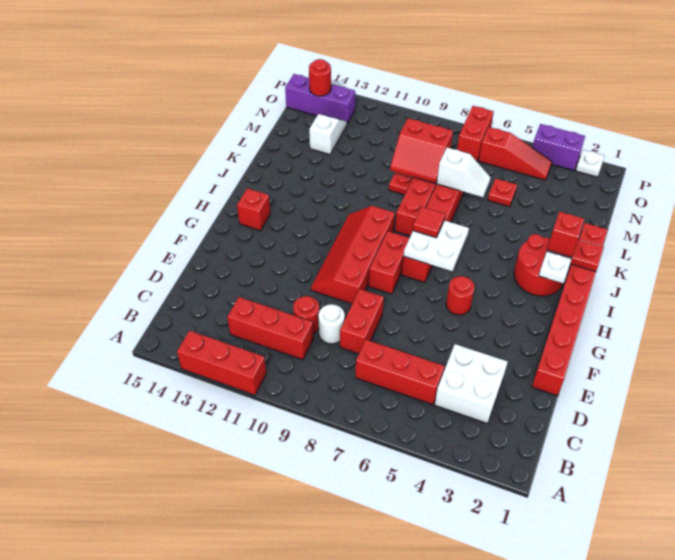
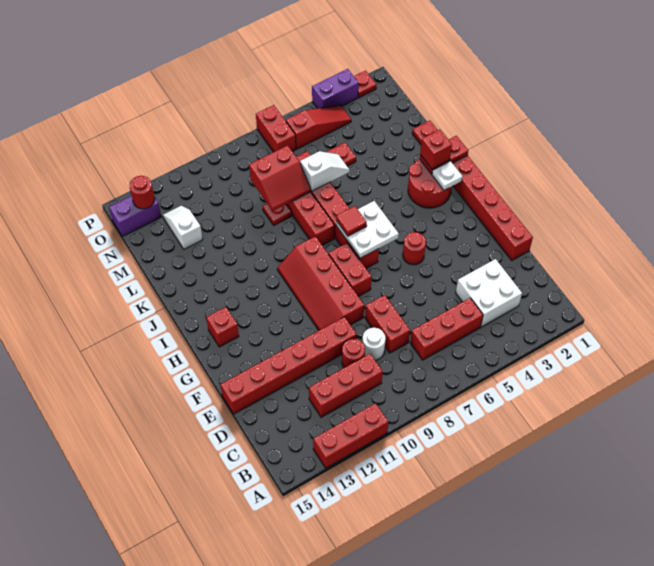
none -> red 1x6 brick [220,317,357,414]
purple 1x3 brick [285,74,355,124] -> purple 1x2 brick [109,196,161,237]
white 1x1 plate [576,150,604,177] -> red 1x1 plate [354,71,376,98]

